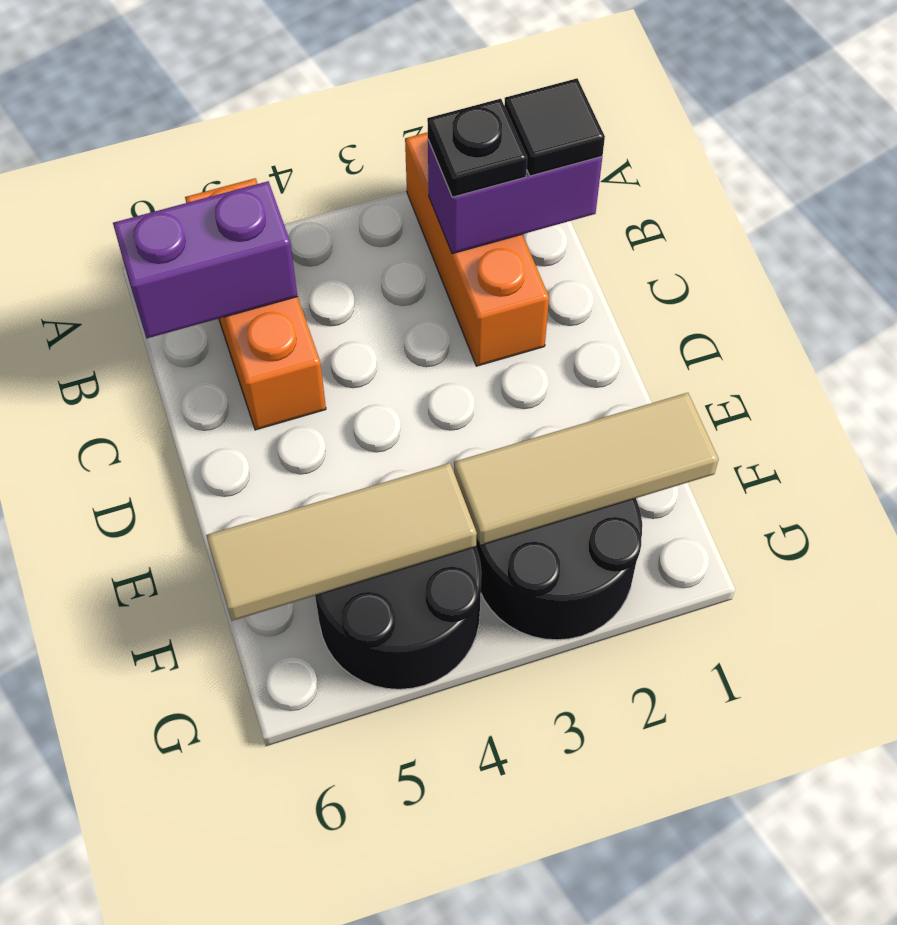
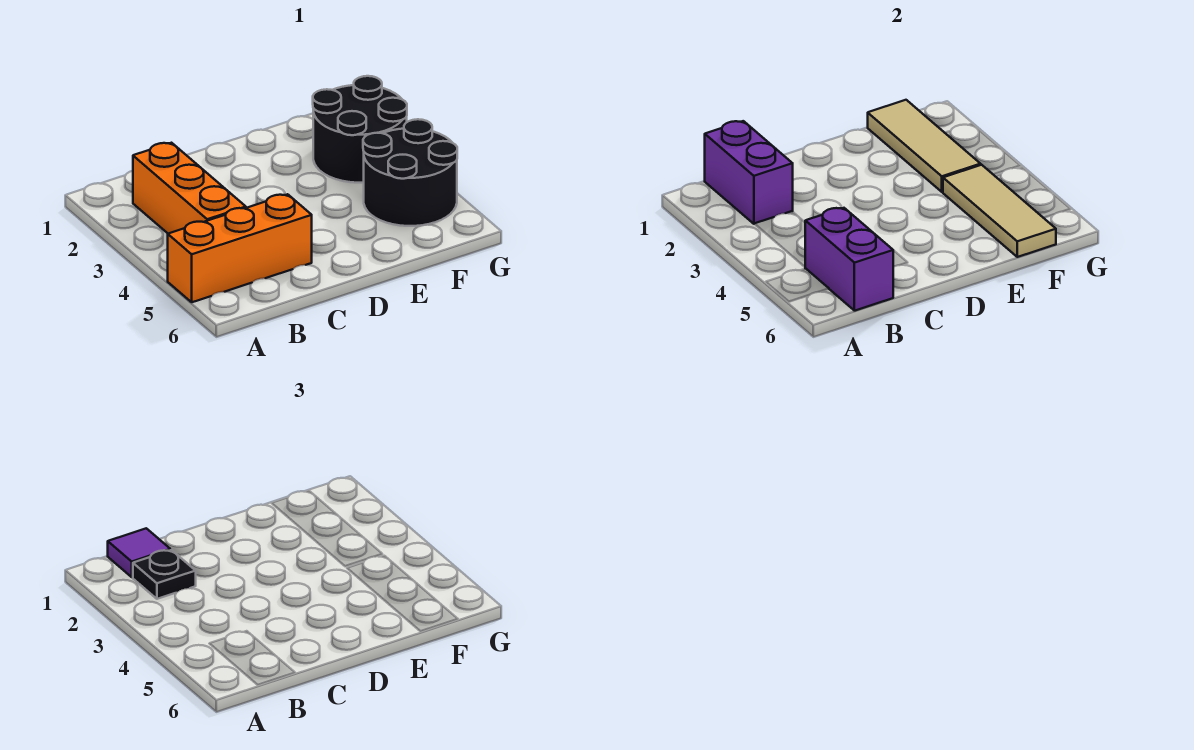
orange 1x3 brick [405,132,549,366] -> orange 1x3 brick turned to [133,143,246,234]
black 1x1 tile [504,78,605,176] -> purple 1x1 tile [108,528,170,577]

